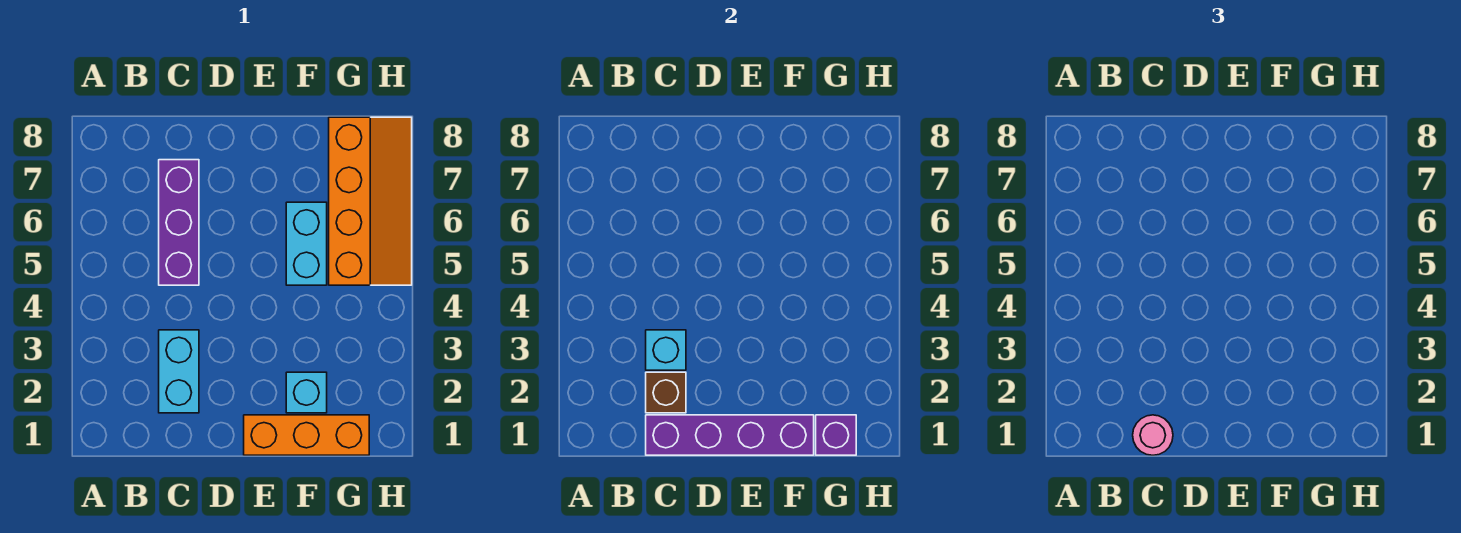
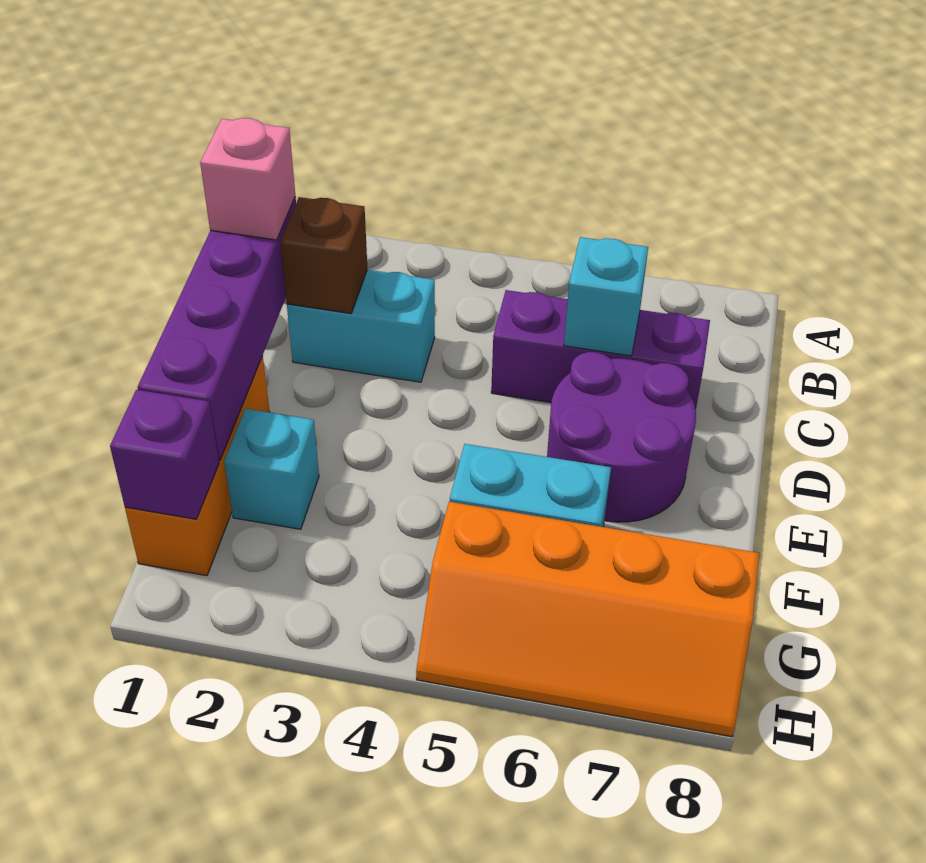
pink 1x1 round brick [1133,415,1173,455] -> pink 1x1 brick [200,118,295,240]
cyan 1x1 brick [646,330,686,370] -> cyan 1x1 brick moved to [564,237,648,356]
none -> purple 2x2 round brick [547,352,696,522]

